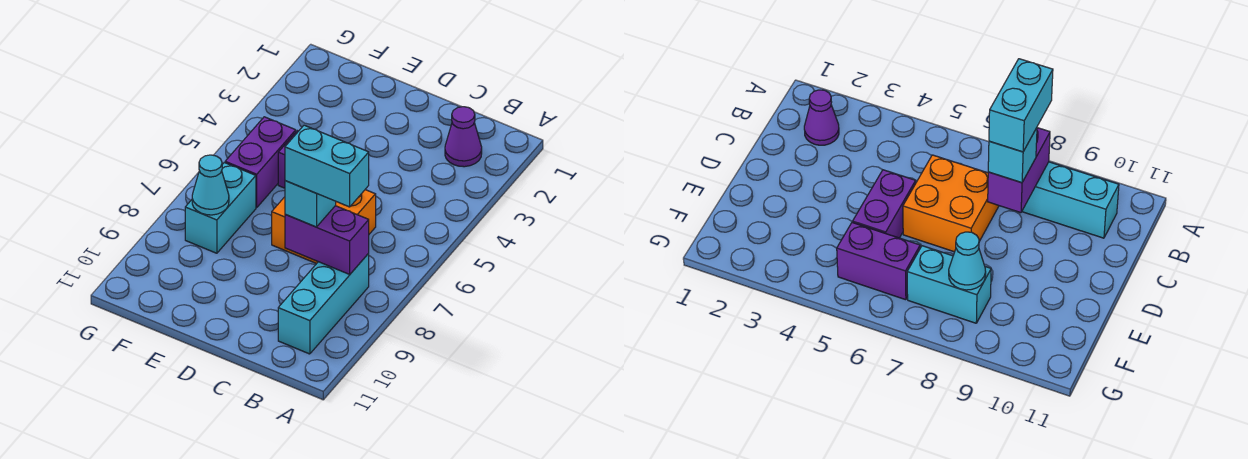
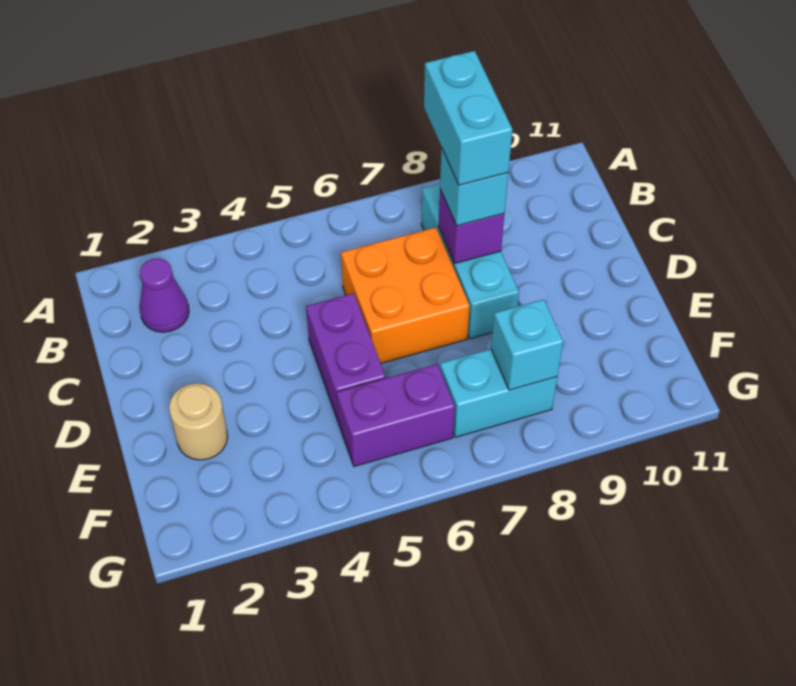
cyan 1x3 brick [278,254,369,354] -> cyan 1x3 brick turned to [421,184,519,339]
purple 1x2 brick [285,206,369,274] -> purple 1x1 brick [439,189,504,263]
none -> tan 1x1 round brick [169,383,228,460]
cyan 1x1 cone [192,155,229,215] -> cyan 1x1 brick [491,299,563,390]

